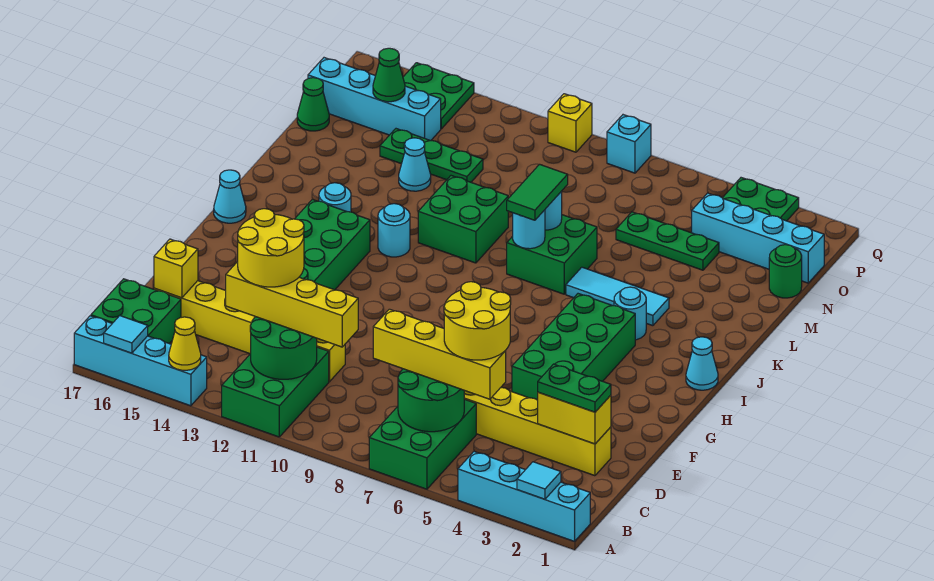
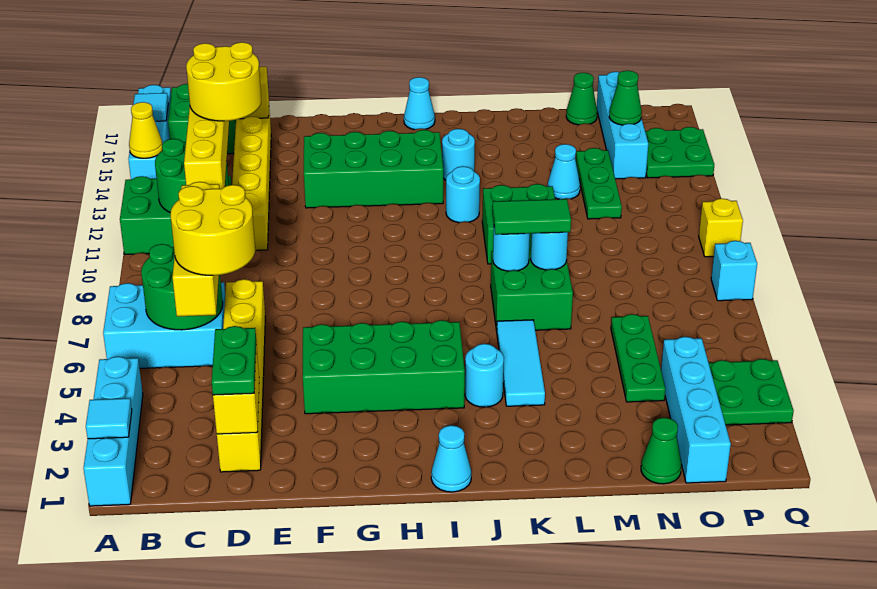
green 2x3 brick [369,399,476,489] -> cyan 2x3 brick [103,282,225,368]
green 1x1 round brick [769,245,802,298] -> green 1x1 cone [641,418,681,484]

